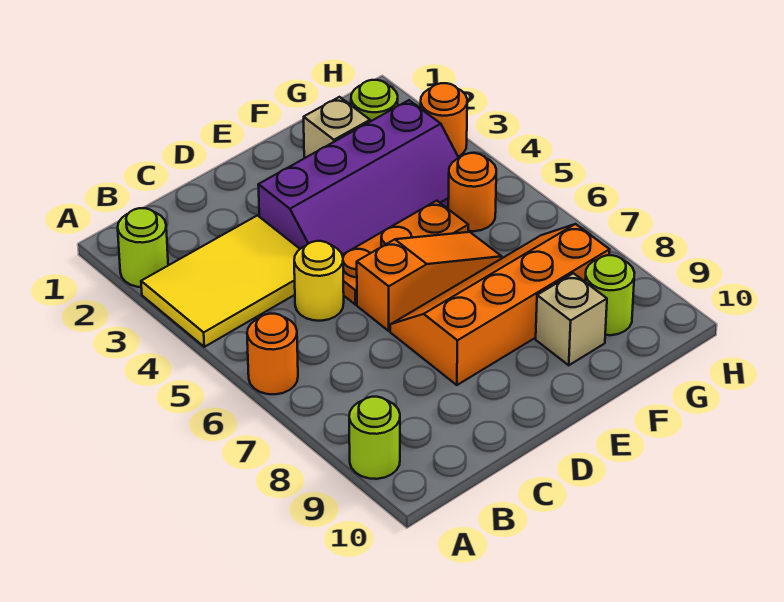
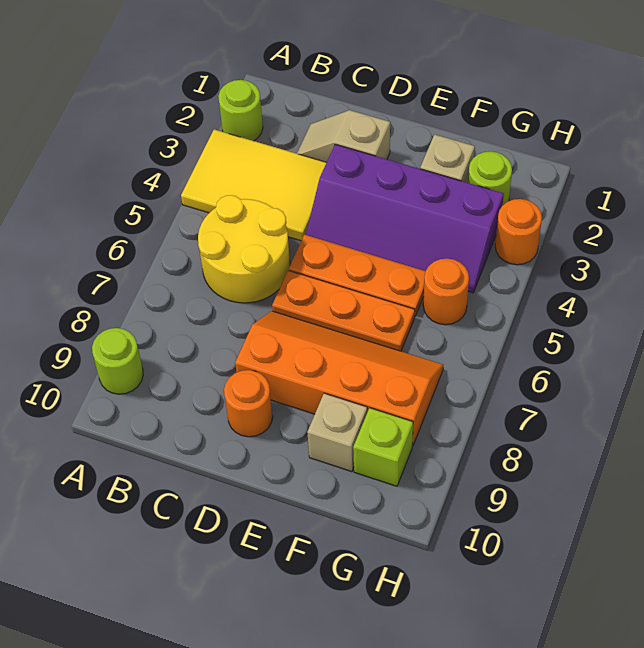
orange 1x1 round brick [247,314,298,394] -> orange 1x1 round brick moved to [224,370,273,437]
none -> tan 1x2 slope [297,110,390,162]
yellow 1x1 round brick [294,241,344,321] -> yellow 2x2 round brick [198,195,290,303]
orange 1x3 slope [357,232,502,331] -> orange 1x3 plate [272,270,415,351]
lime 1x1 round brick [585,255,635,335] -> lime 1x1 brick [353,408,413,486]

